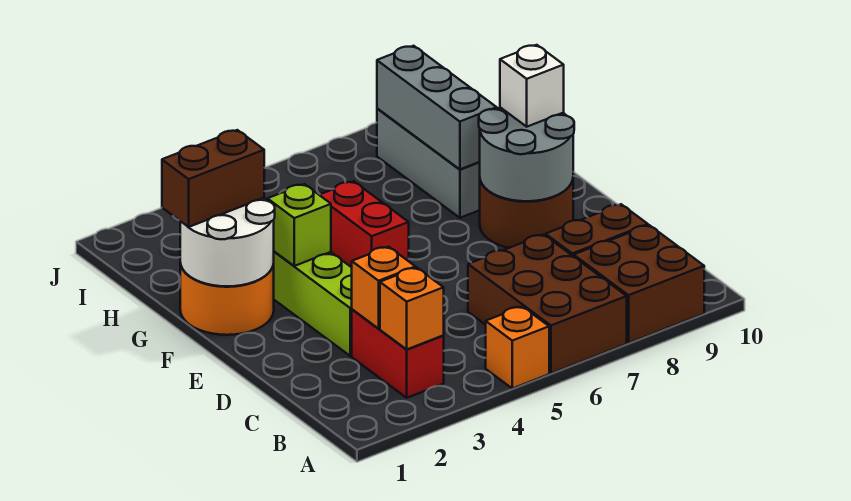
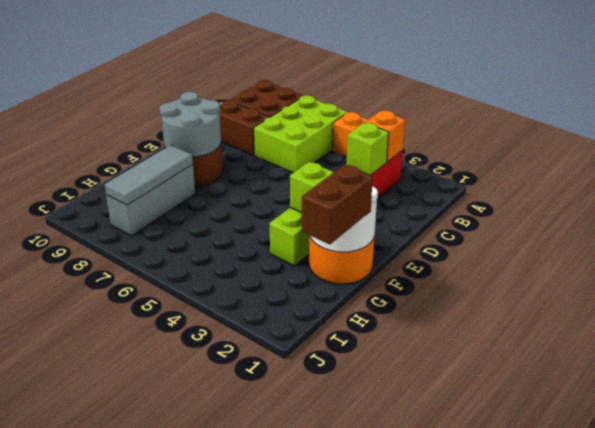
brown 2x3 brick [468,235,627,373] -> lime 2x3 brick [254,96,347,173]
orange 1x1 brick [352,247,415,328] -> lime 1x1 brick [346,123,389,175]
red 1x2 brick [320,181,409,267] -> none
white 1x1 brick [500,45,564,127] -> none
brown 1x2 brick [162,130,264,227] -> brown 1x2 brick turned to [302,165,373,245]
grey 1x3 brick [377,46,497,169] -> grey 1x3 tile [105,145,193,205]

